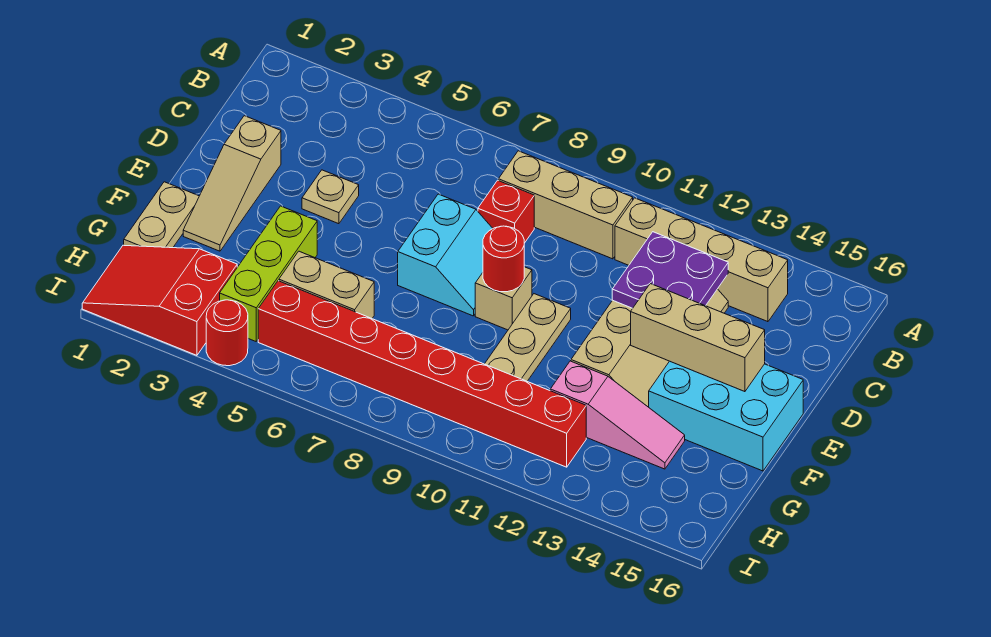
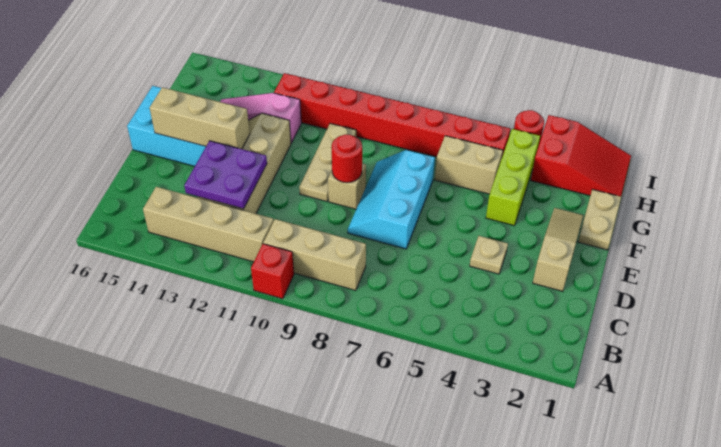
red 1x1 brick [478,180,534,243] -> red 1x1 brick moved to [251,244,294,299]
cyan 2x2 slope [398,194,493,316] -> cyan 2x3 slope [348,150,435,249]

